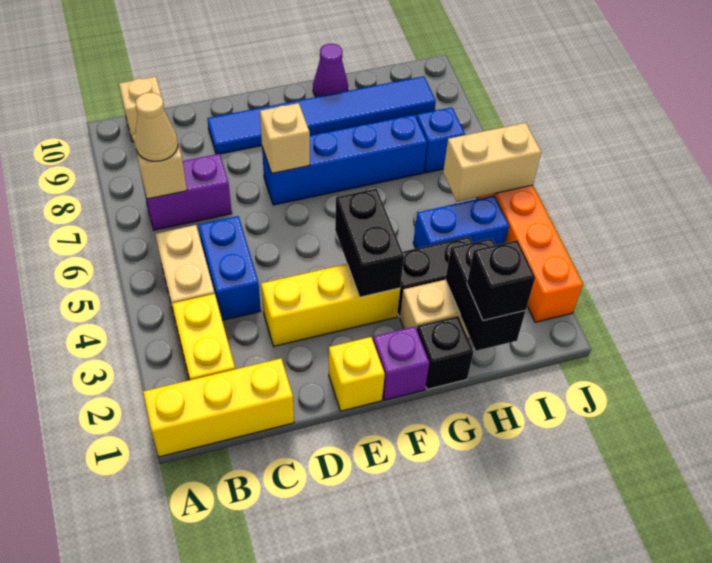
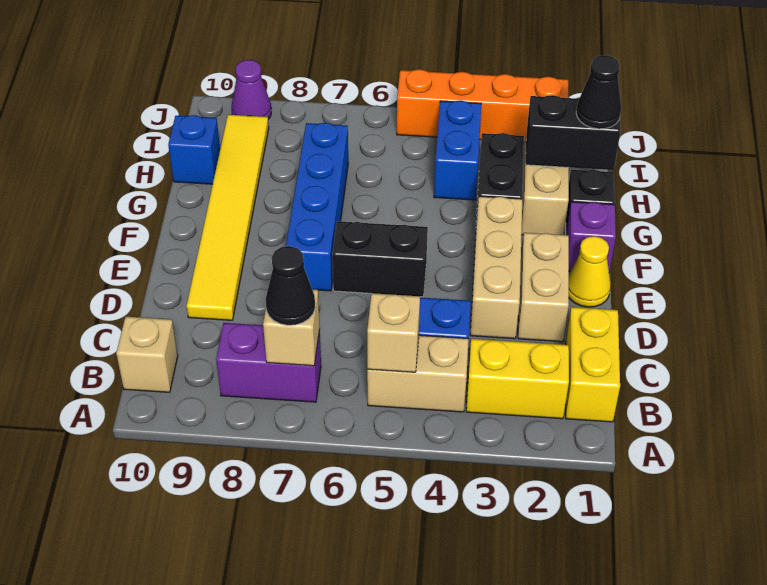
yellow 1x3 brick [143,359,294,457] -> yellow 1x2 brick [566,307,620,422]
purple 1x2 brick [142,154,232,230] -> purple 1x2 brick turned to [216,323,321,402]
tan 1x1 cone [135,93,178,161] -> black 1x1 cone [266,246,315,325]
yellow 1x3 brick [261,264,400,346] -> tan 1x3 brick [470,196,522,339]
blue 1x6 tile [207,76,436,154] -> yellow 1x6 tile [187,115,269,320]
yellow 1x1 brick [329,337,385,411] -> yellow 1x1 cone [569,236,611,307]
tan 1x1 brick [260,103,310,173] -> tan 1x1 brick moved to [367,293,420,372]
black 1x2 brick [335,188,404,297] -> black 1x2 brick moved to [332,221,428,297]
purple 1x1 cone [313,44,348,97] -> purple 1x1 cone moved to [232,60,271,119]
black 1x1 brick [467,240,535,320] -> black 1x1 cone [576,55,621,129]
tan 1x2 brick [443,123,541,202] -> tan 1x2 brick moved to [518,233,569,342]
blue 1x1 brick [416,107,465,173] -> blue 1x1 brick moved to [168,115,220,184]

